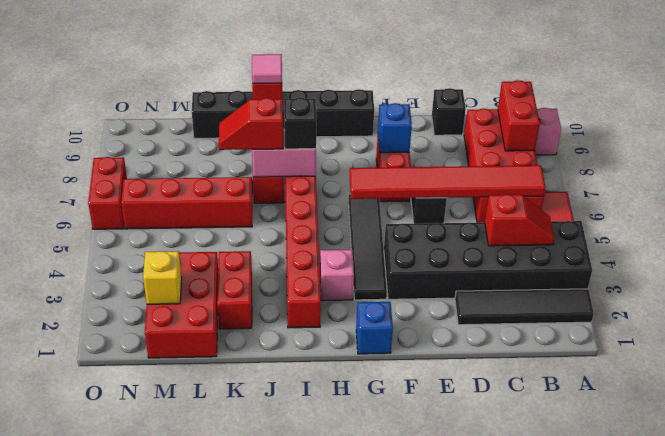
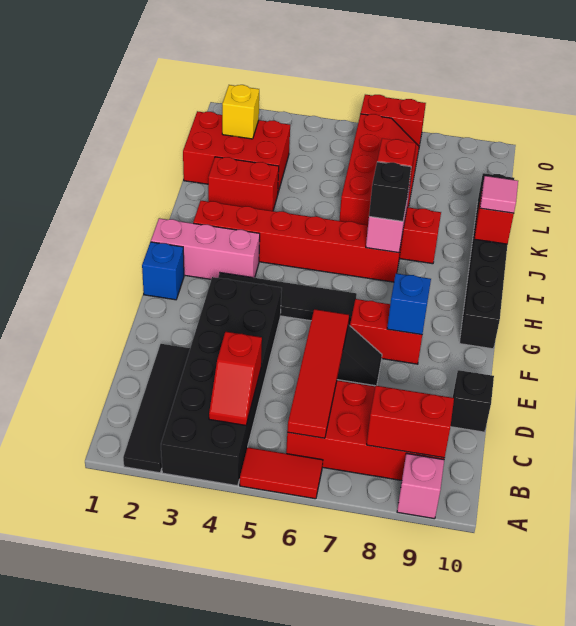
red 1x6 tile [350,165,546,199] -> red 1x4 tile [287,309,349,438]
pink 1x1 brick [320,250,354,301] -> pink 1x3 brick [151,218,260,279]

